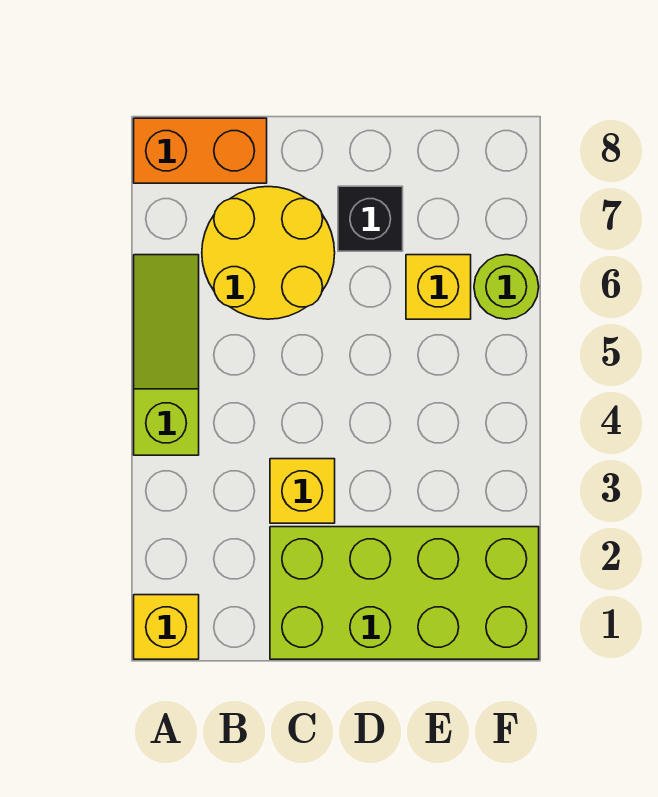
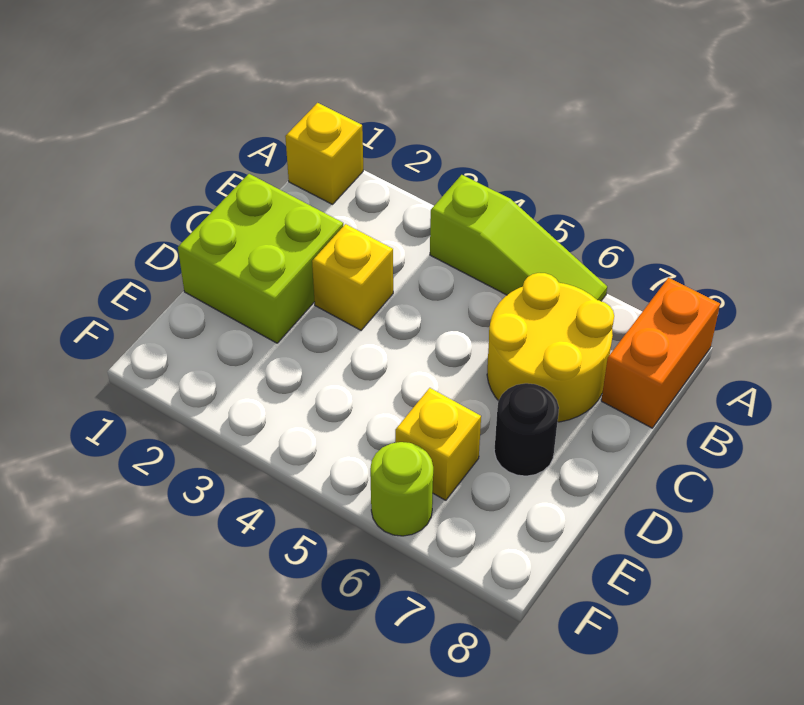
lime 2x4 brick [270,527,539,659] -> lime 2x2 brick [178,174,343,343]
black 1x1 brick [338,186,403,251] -> black 1x1 round brick [494,383,559,476]

